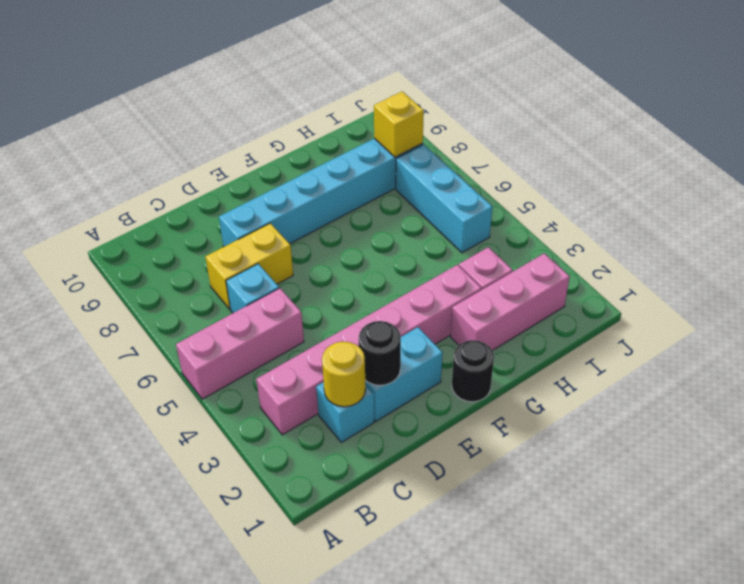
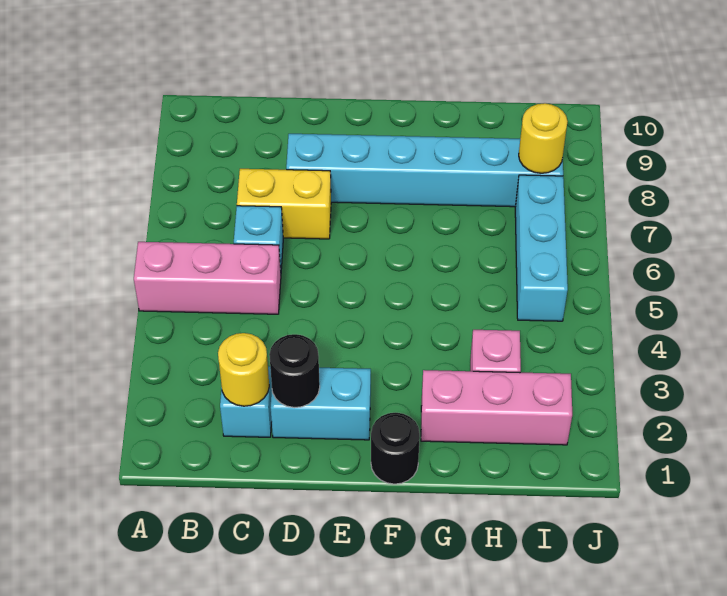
pink 1x6 brick [256,265,482,435] -> none
yellow 1x1 brick [374,92,424,157] -> yellow 1x1 round brick [519,103,568,173]

